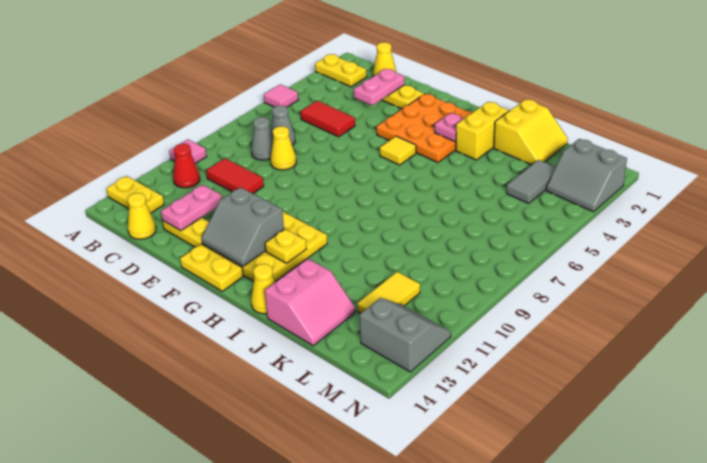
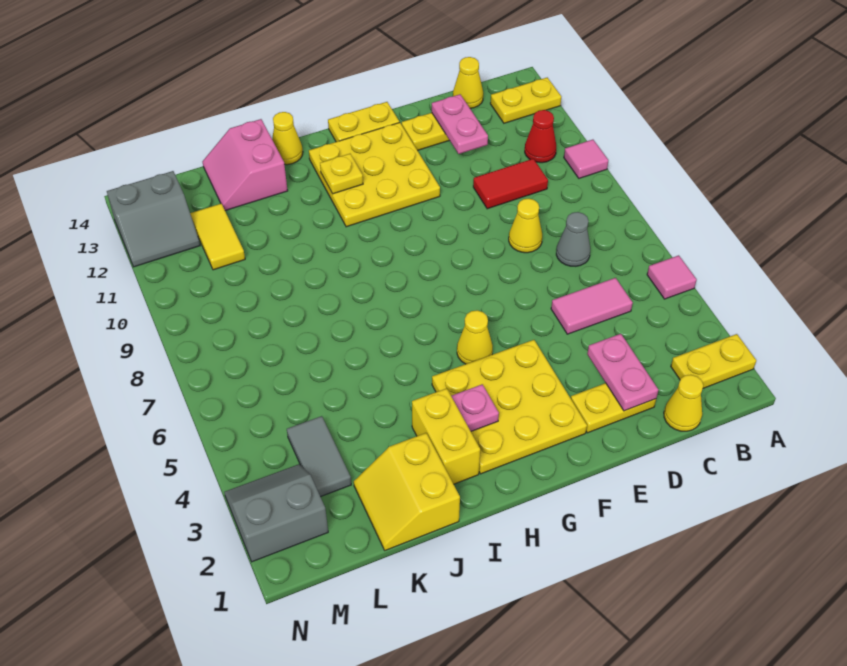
red 1x2 tile [301,101,355,137] -> pink 1x2 tile [551,278,633,334]
grey 1x1 cone [251,117,273,160] -> none
orange 3x3 plate [377,94,473,162] -> yellow 3x3 plate [432,340,587,474]
grey 2x2 slope [202,187,284,266] -> none
yellow 1x1 tile [380,136,416,165] -> yellow 1x1 cone [457,310,493,364]

